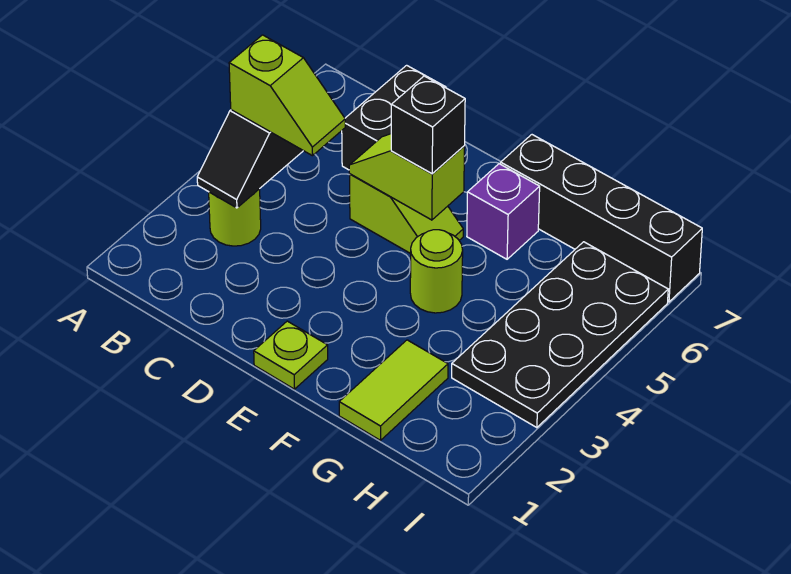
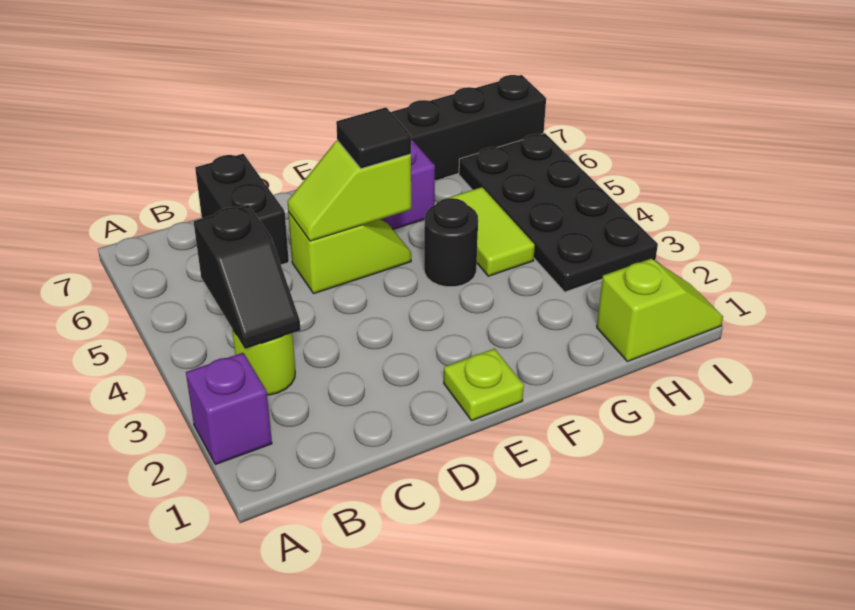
none -> purple 1x1 brick [186,353,272,464]
lime 1x2 slope [229,35,345,156] -> lime 1x2 slope moved to [597,259,723,361]
black 1x1 brick [391,76,465,174] -> black 1x1 tile [336,107,411,169]
lime 1x1 round brick [410,230,463,313] -> black 1x1 round brick [424,198,478,287]
lime 1x2 tile [339,340,448,440] -> lime 1x2 tile moved to [438,187,535,276]

